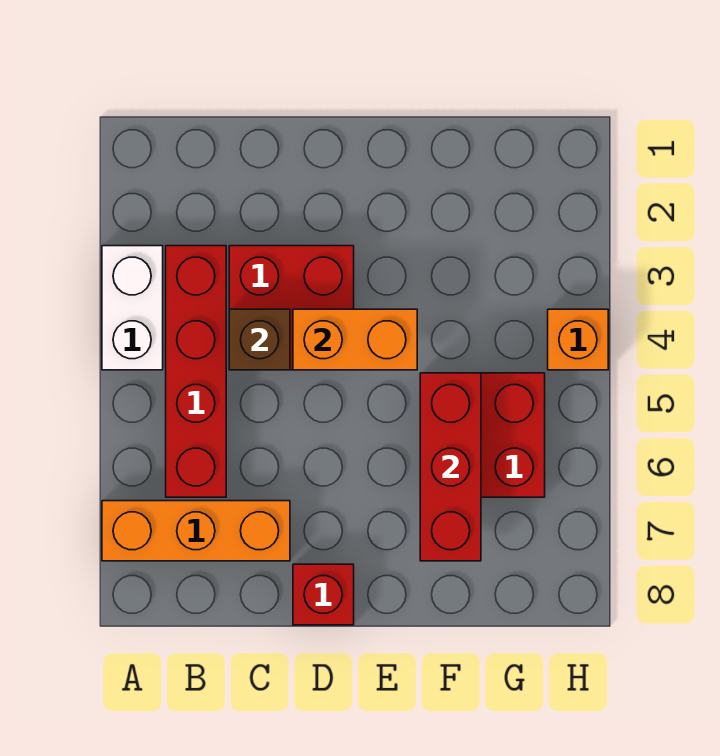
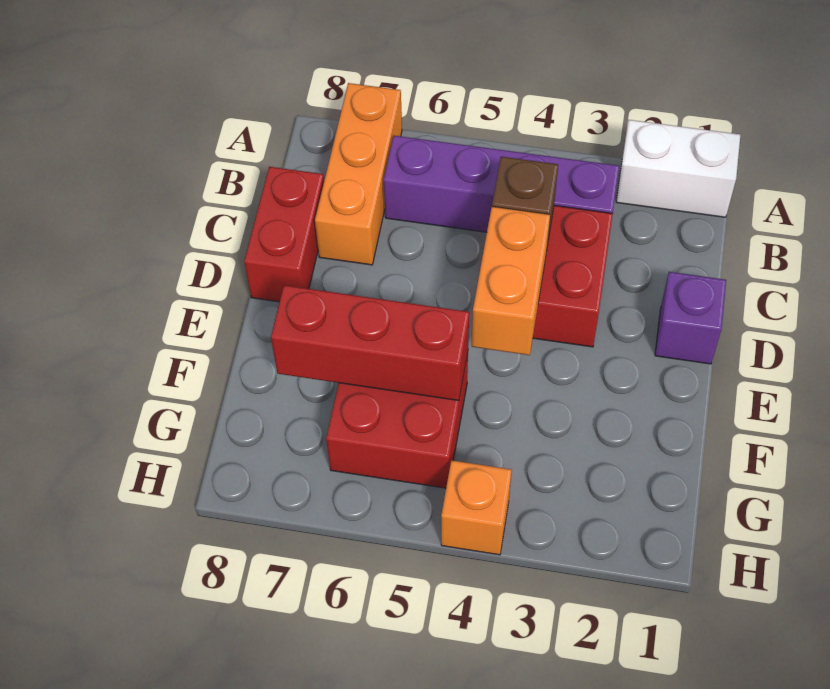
white 1x2 brick [102,246,163,370] -> white 1x2 brick moved to [616,120,740,217]
red 1x4 brick [166,246,226,497] -> purple 1x4 brick [384,136,619,232]
none -> purple 1x1 brick [655,272,726,364]
red 1x1 brick [293,564,354,625] -> red 1x2 brick [244,167,324,302]

